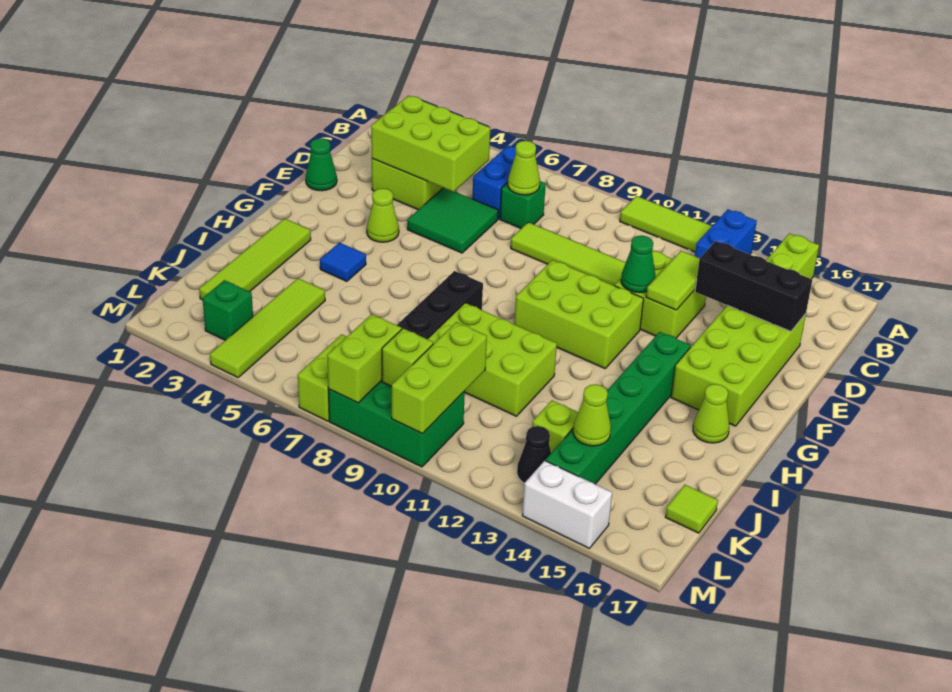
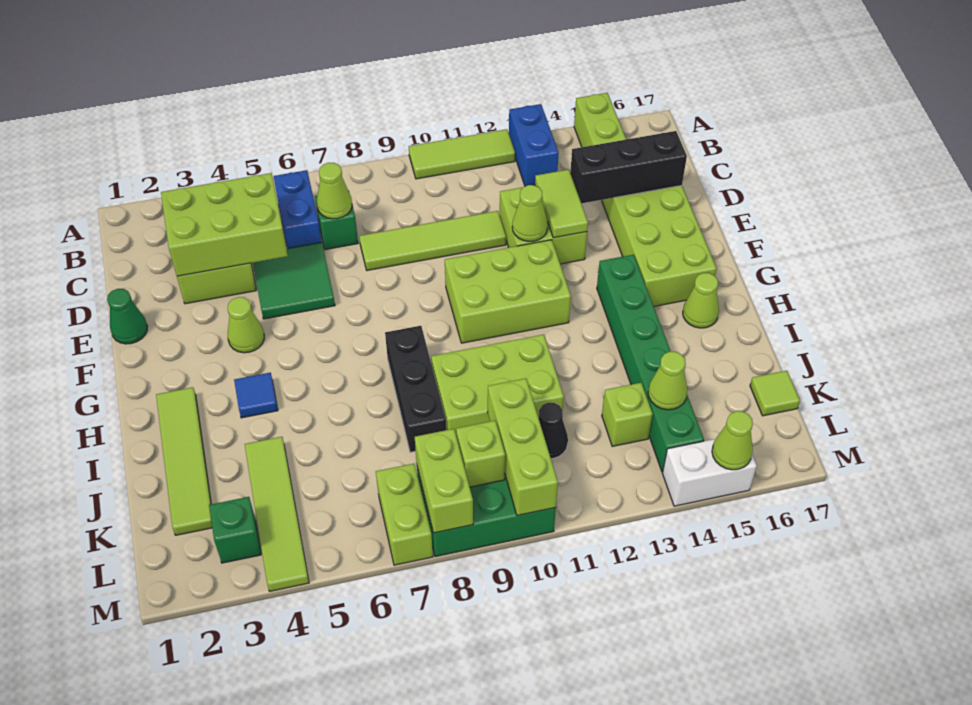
green 1x1 cone [621,236,655,293] -> lime 1x1 cone [512,185,548,241]
black 1x1 cone [517,426,551,483] -> black 1x1 cone moved to [538,403,568,459]
none -> lime 1x1 cone [712,411,753,470]

